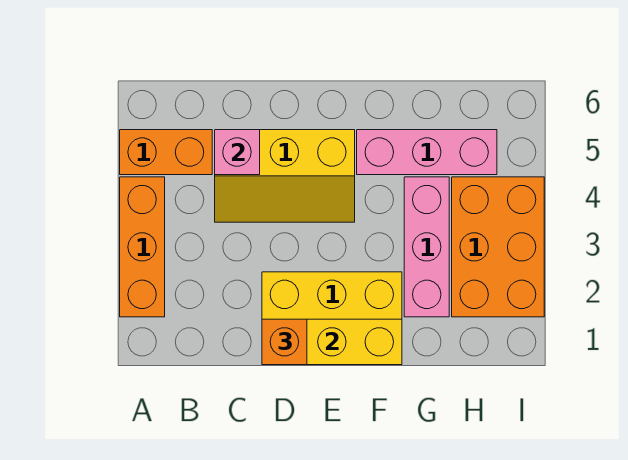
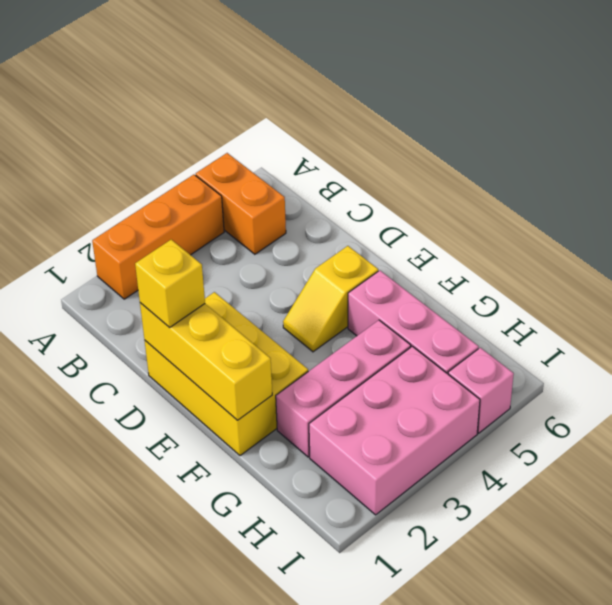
yellow 2x3 slope [215,130,355,222] -> yellow 1x2 slope [283,246,378,352]
pink 1x1 brick [215,130,260,175] -> pink 1x1 brick moved to [448,348,514,433]
orange 1x1 brick [262,319,307,365] -> yellow 1x1 brick [135,240,205,328]
orange 2x3 brick [452,177,544,317] -> pink 2x3 brick [309,346,480,515]

